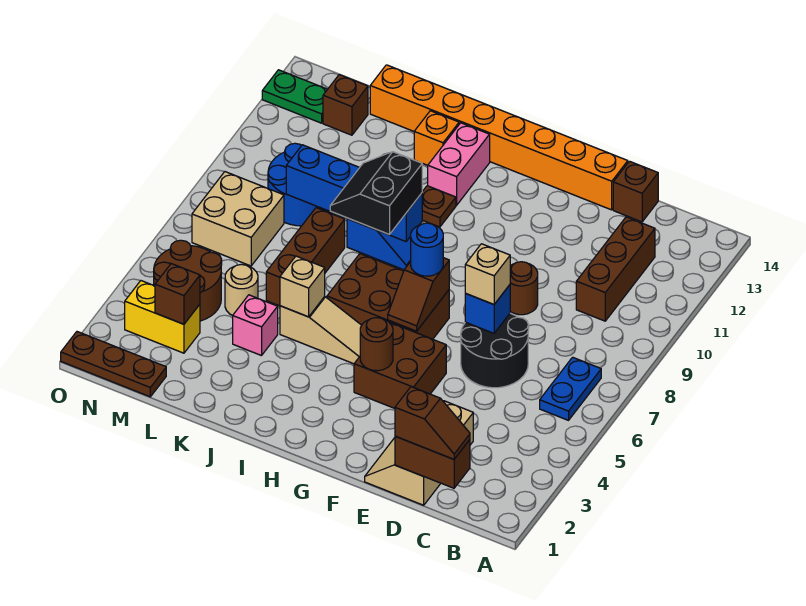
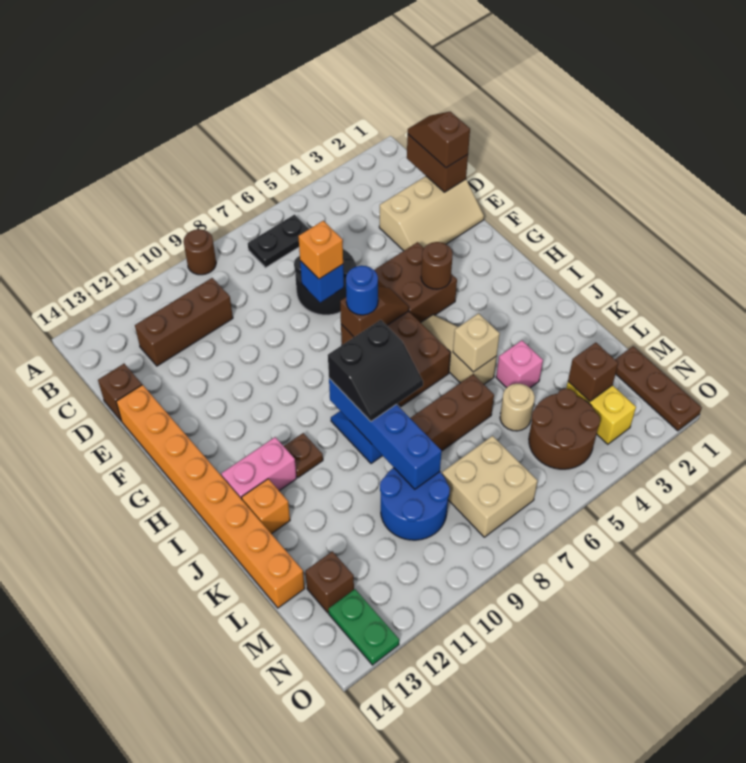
blue 1x2 plate [540,357,601,420] -> black 1x2 plate [248,215,309,268]
tan 1x1 brick [465,244,510,304] -> orange 1x1 brick [298,221,343,279]
brown 1x1 round brick [510,262,538,315] -> brown 1x1 round brick moved to [183,229,216,275]

